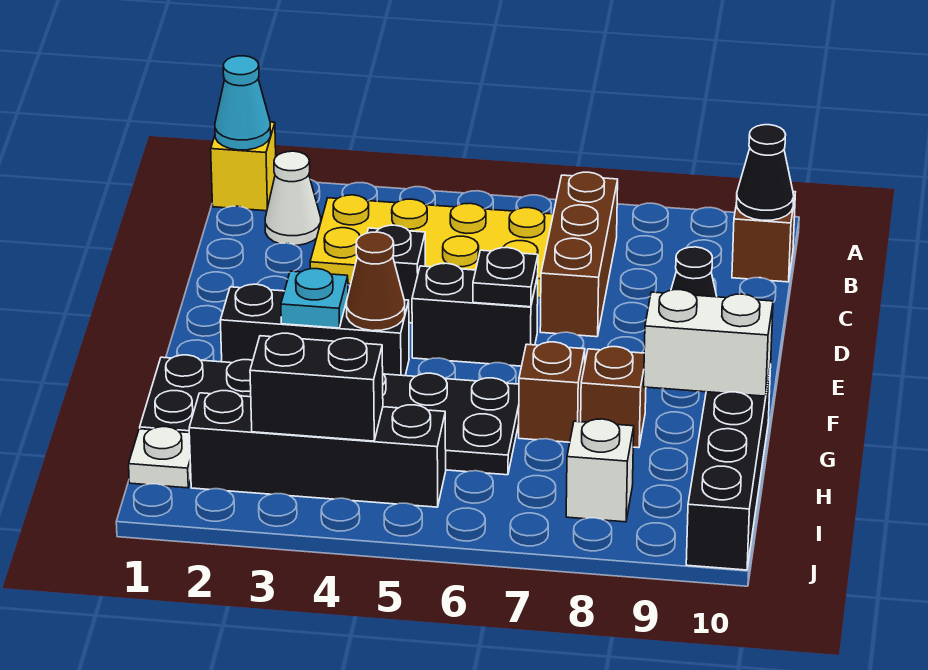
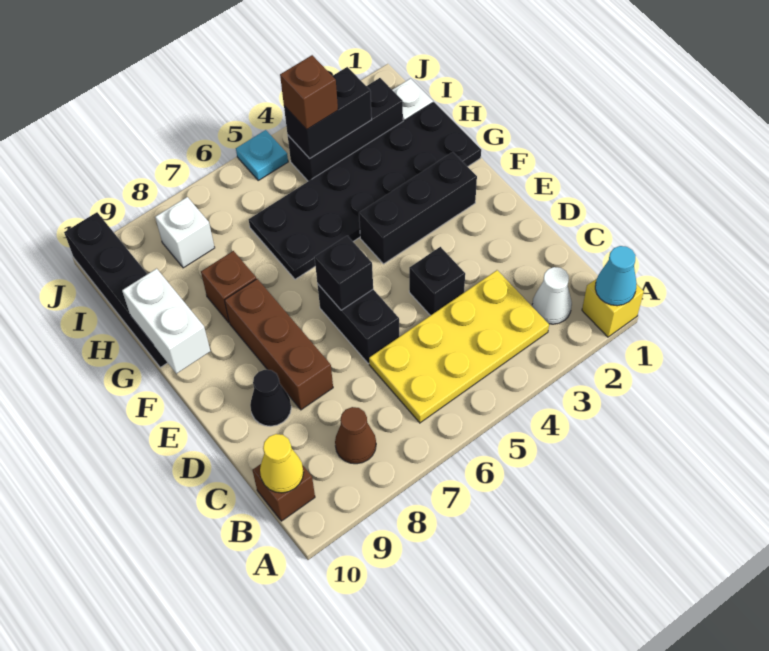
brown 1x3 brick [540,172,618,337] -> brown 1x3 brick moved to [225,279,333,410]
black 1x1 cone [736,125,794,220] -> yellow 1x1 cone [260,434,304,493]
black 1x2 brick [412,263,538,366] -> black 1x2 brick turned to [317,284,399,363]
black 1x1 plate [473,248,538,307] -> black 1x1 brick [314,236,373,310]
cyan 1x1 plate [281,269,348,328] -> cyan 1x1 plate moved to [236,130,288,180]
brown 1x1 cone [347,232,405,331] -> brown 1x1 cone moved to [335,407,376,464]
brown 1x1 brick [519,342,585,442] -> brown 1x1 brick moved to [280,55,338,130]
white 1x2 brick [644,290,773,396] -> white 1x2 brick turned to [122,269,210,374]
black 1x4 brick [189,391,446,507] -> black 1x3 brick [288,78,403,181]

